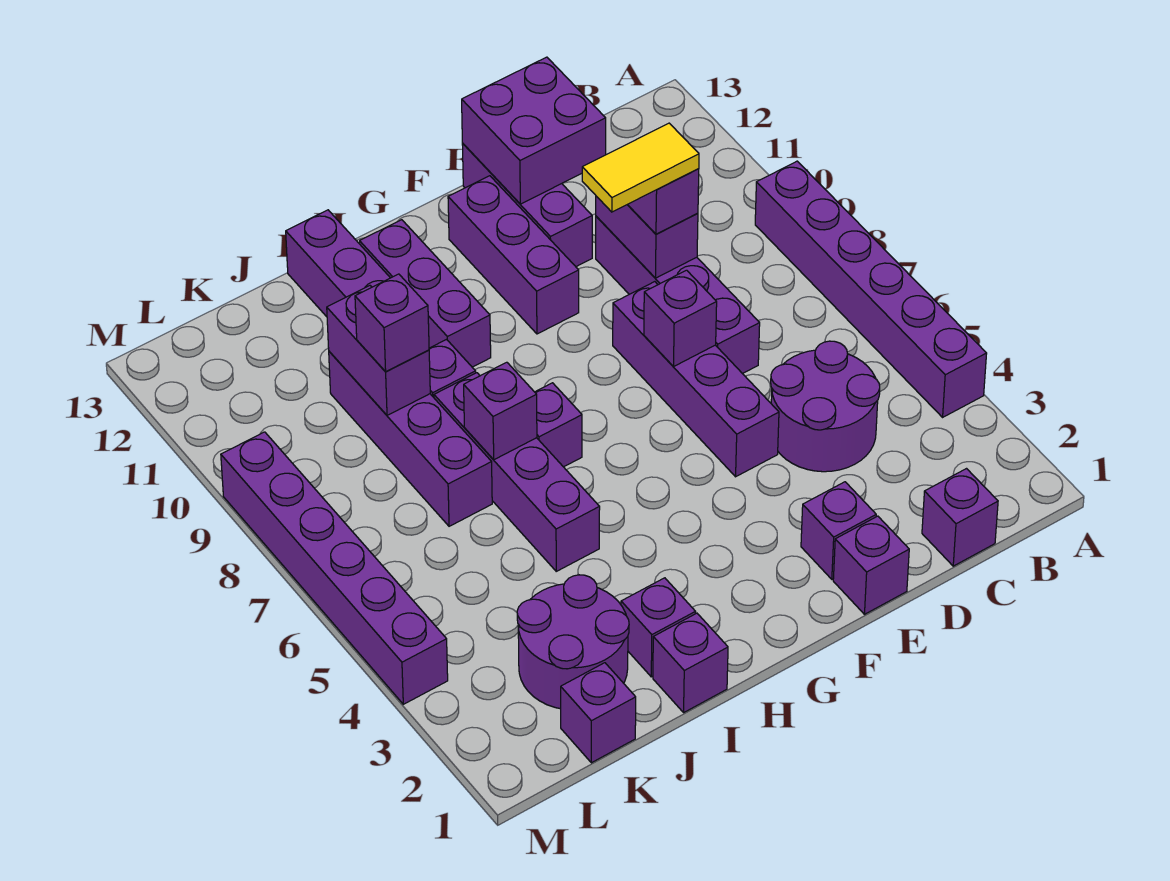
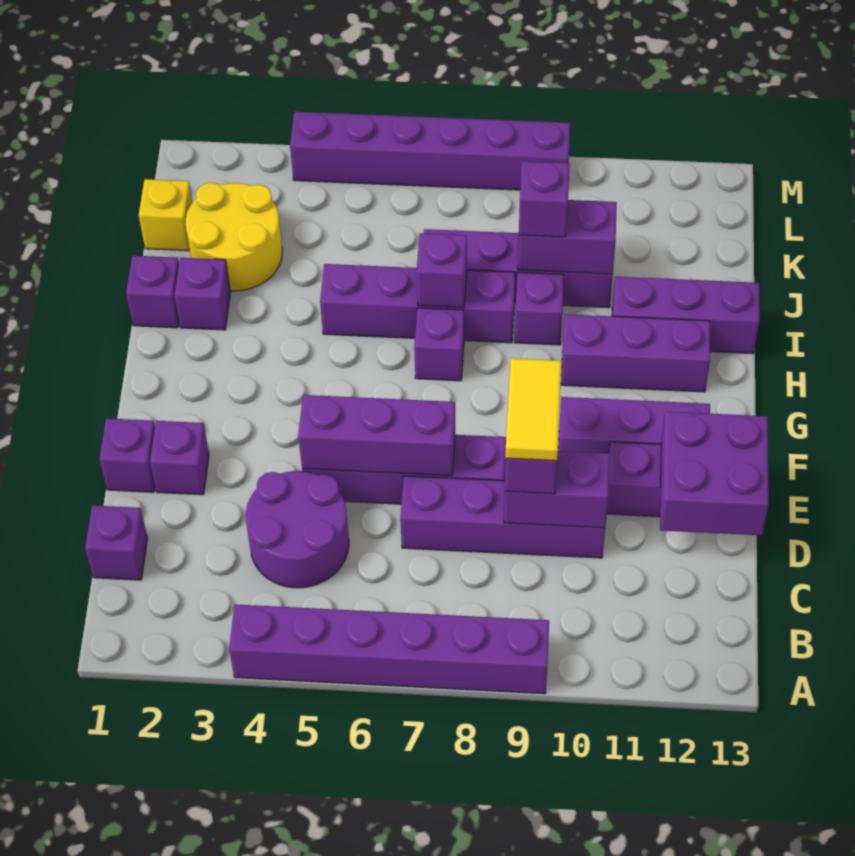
purple 1x1 brick [644,270,717,366] -> purple 1x3 brick [298,395,455,476]
purple 2x2 round brick [517,575,629,709] -> yellow 2x2 round brick [186,183,282,291]
purple 1x1 brick [561,663,636,763] -> yellow 1x1 brick [139,179,192,251]

